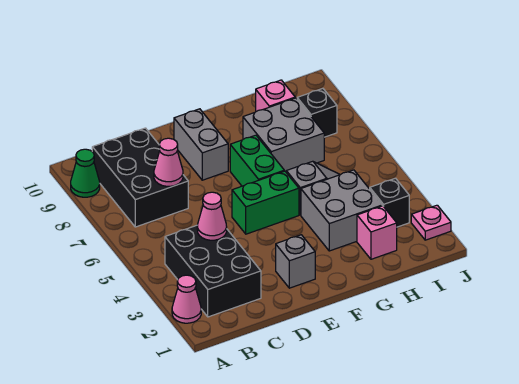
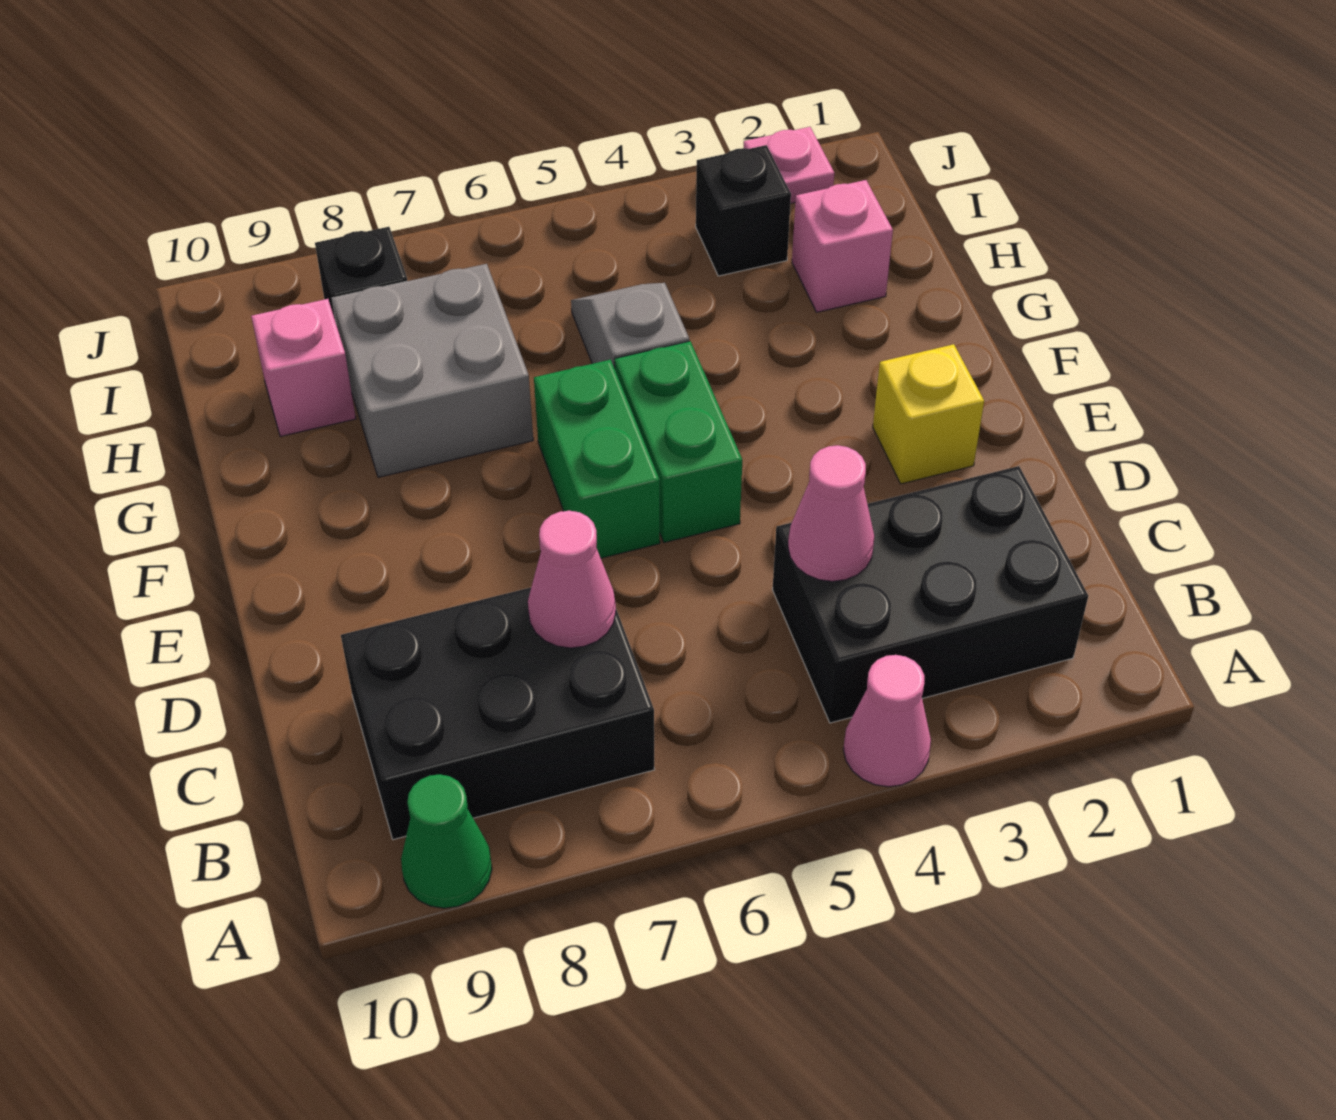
pink 1x1 cone [172,275,201,323] -> pink 1x1 cone moved to [843,655,931,787]
grey 1x1 brick [276,235,315,288] -> yellow 1x1 brick [873,344,984,484]
grey 1x2 brick [174,109,228,180] -> none
green 1x2 brick [230,135,284,186] -> green 1x2 brick turned to [534,360,660,558]
grey 2x2 brick [301,170,382,251] -> none

